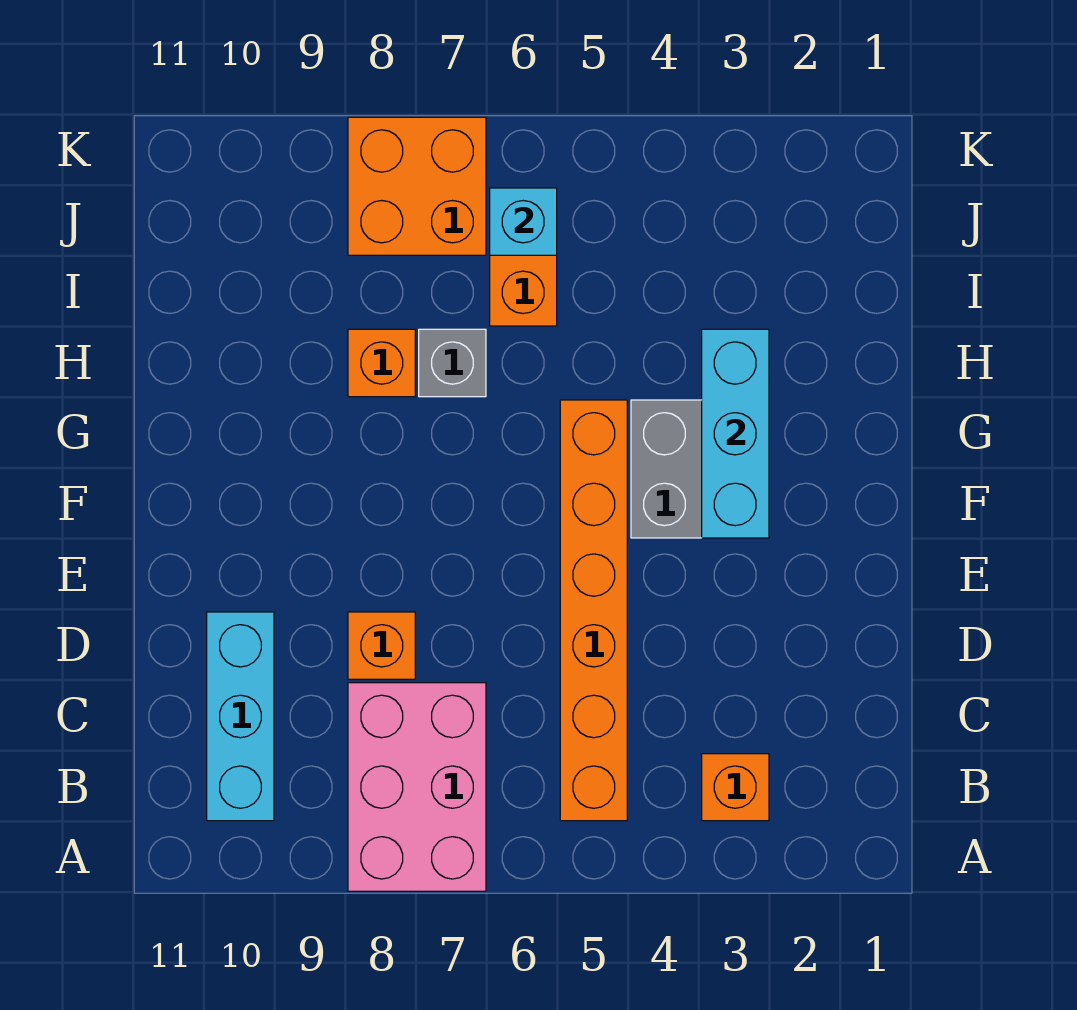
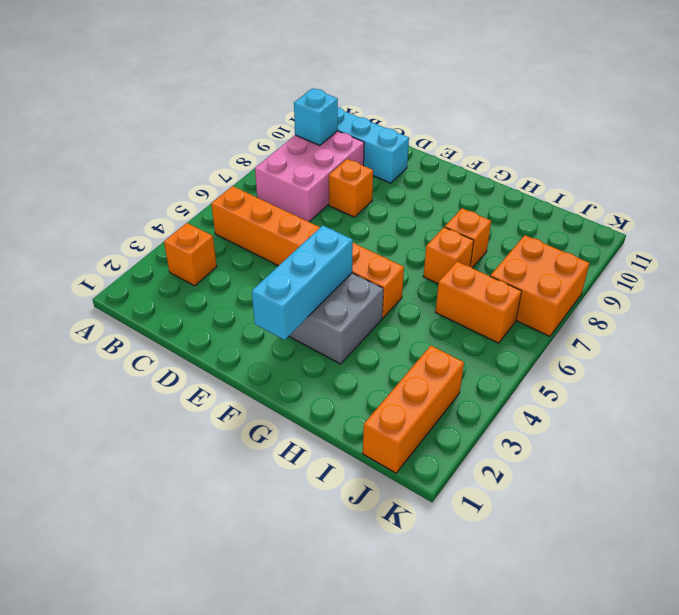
pink 2x3 brick [348,683,486,891] -> pink 2x3 brick turned to [255,131,364,222]
cyan 1x3 brick [702,329,769,538] -> cyan 1x3 brick turned to [252,225,353,340]
grey 1x1 brick [419,329,486,397] -> orange 1x1 brick [423,227,474,284]
none -> orange 1x3 brick [363,346,464,473]
cyan 1x1 brick [490,188,557,255] -> cyan 1x1 brick moved to [294,88,338,146]

